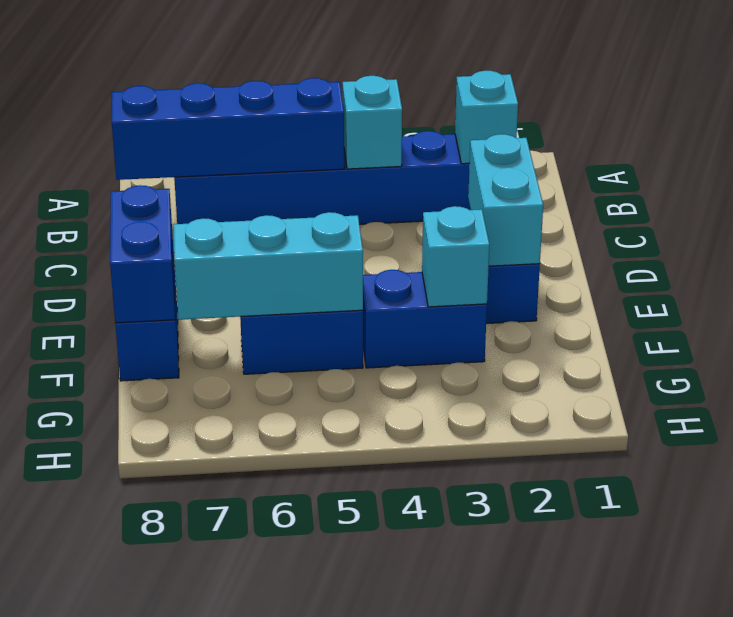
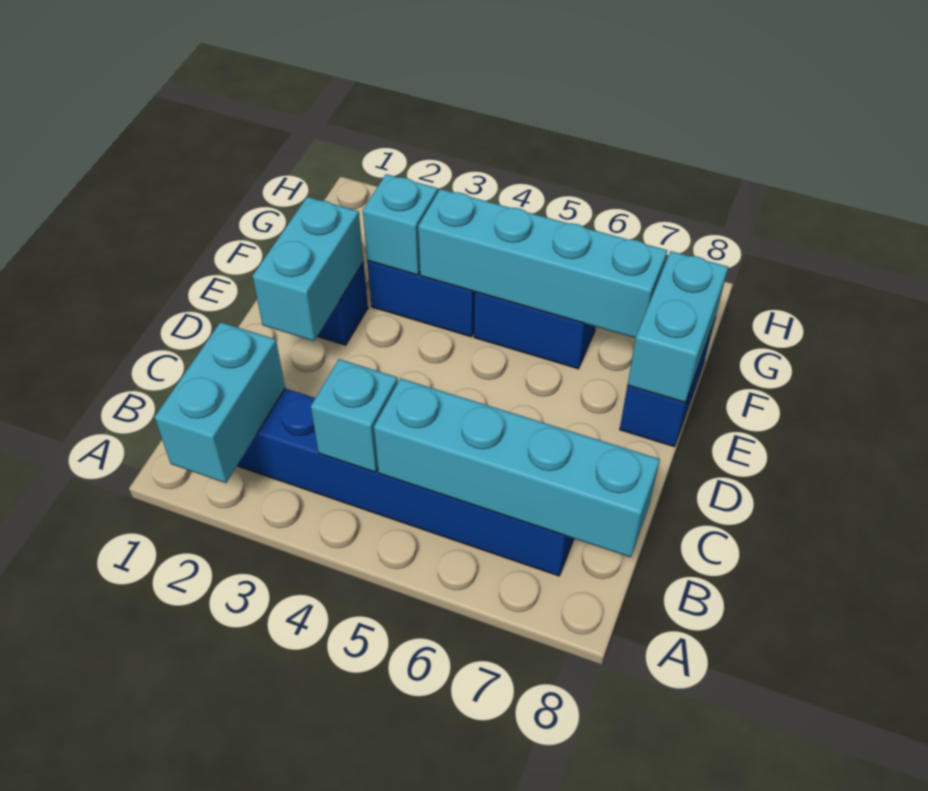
cyan 1x1 brick [455,71,518,164] -> cyan 1x2 brick [155,322,285,483]
blue 1x4 brick [112,78,344,180] -> cyan 1x4 brick [374,378,660,557]
blue 1x2 brick [110,185,175,323] -> cyan 1x2 brick [628,251,728,403]
cyan 1x3 brick [173,212,363,320] -> cyan 1x4 brick [418,189,667,338]

